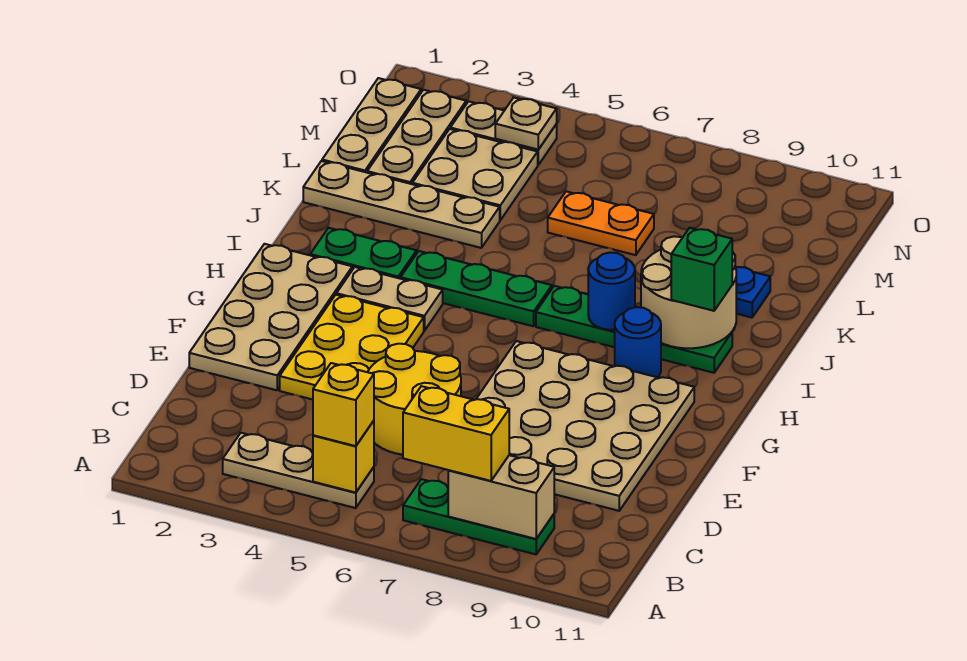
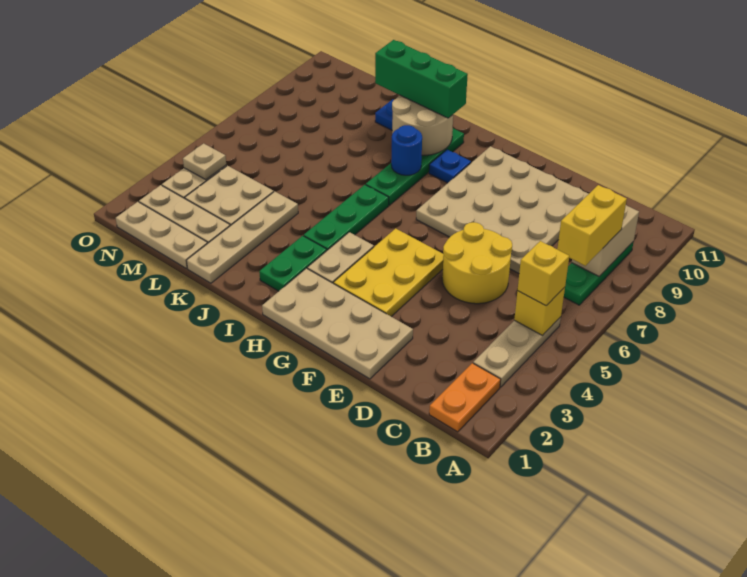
yellow 2x3 plate [280,295,424,400] -> yellow 2x3 plate turned to [333,228,444,317]
blue 1x1 round brick [615,307,661,377] -> blue 1x1 plate [429,150,471,183]
green 1x1 brick [671,228,732,311] -> green 1x3 brick [375,40,468,118]
orange 1x2 plate [548,191,654,255] -> orange 1x2 plate moved to [429,363,501,432]

